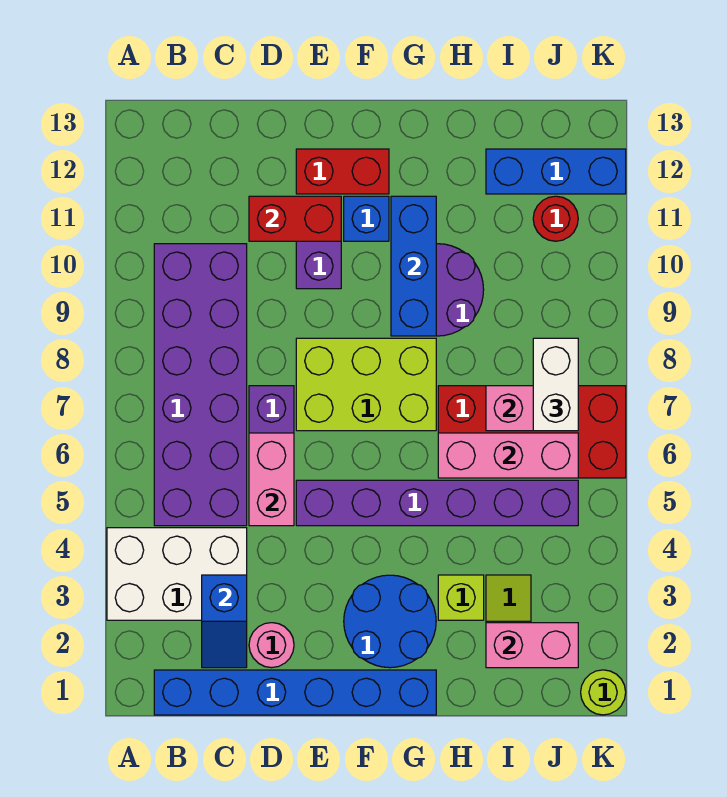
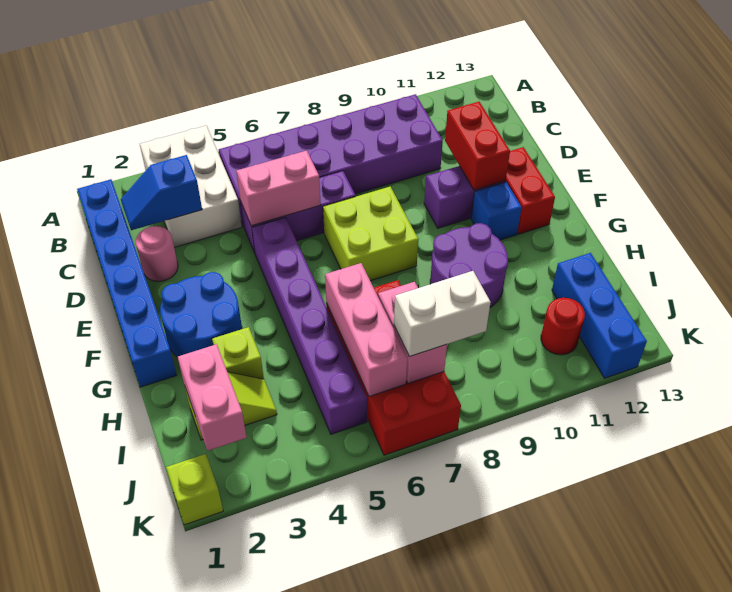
lime 2x3 brick [296,338,436,431] -> lime 2x2 brick [323,187,418,281]
blue 1x3 brick [391,196,436,336] -> none
lime 1x1 round brick [581,670,626,715] -> lime 1x1 brick [166,454,223,525]

